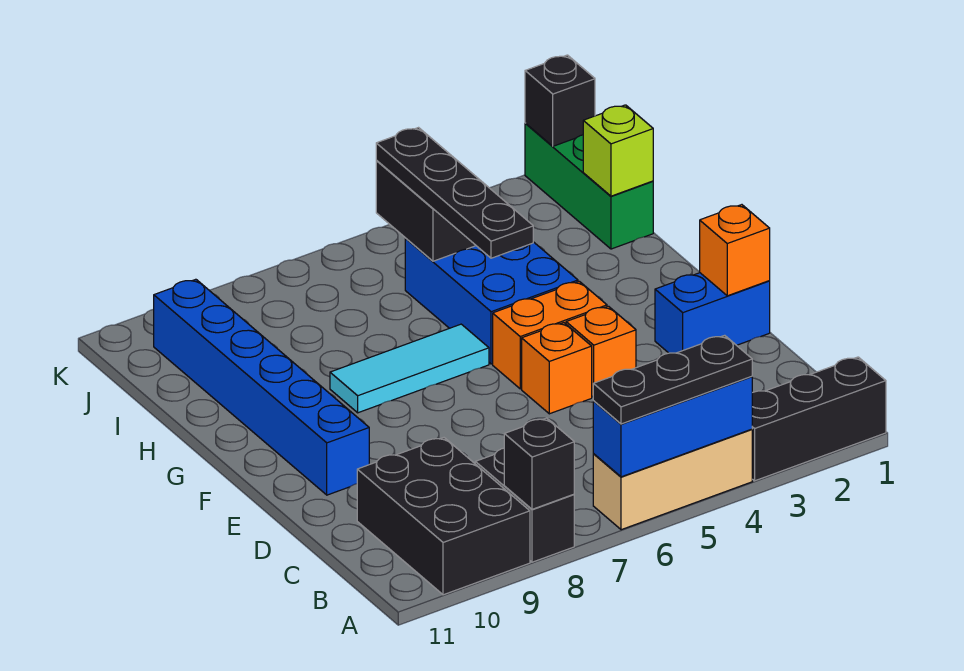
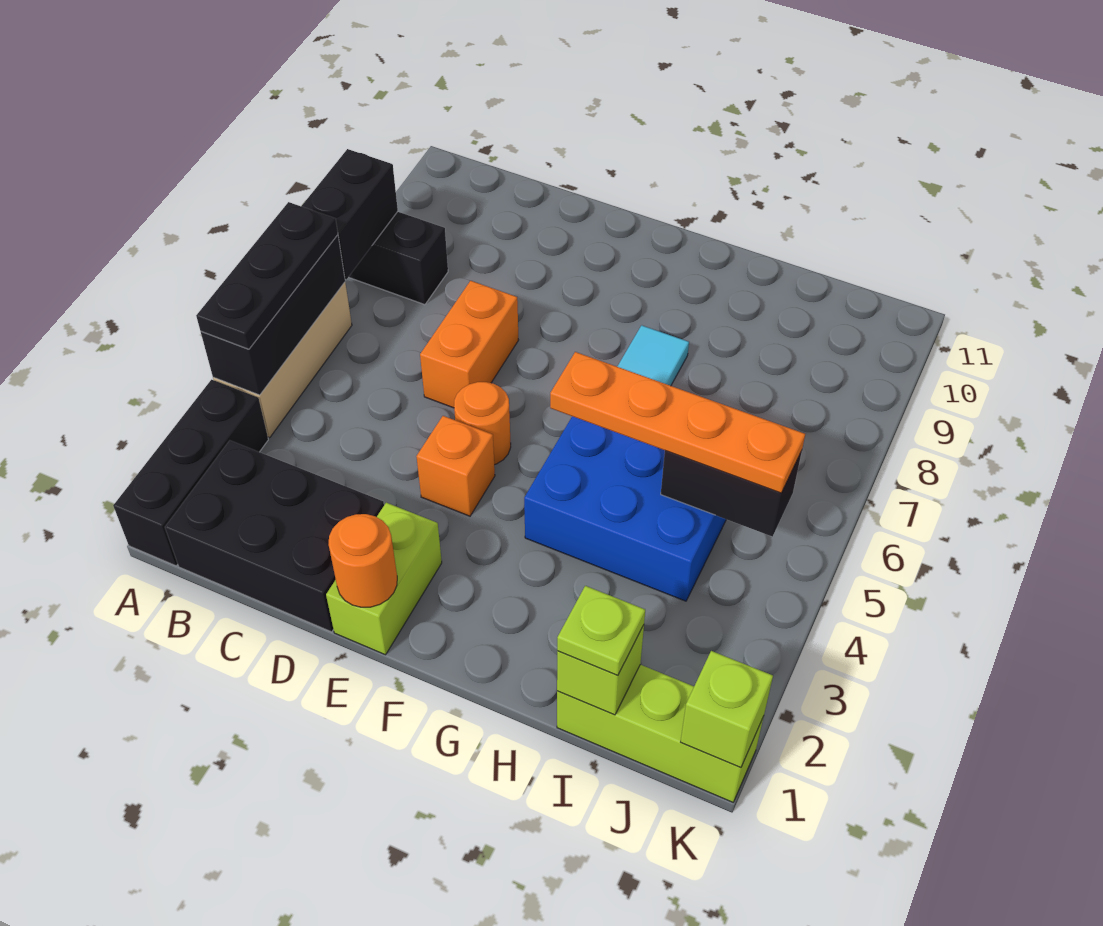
blue 1x3 brick [593,376,752,477] -> black 1x3 brick [201,235,345,395]
black 1x1 brick [504,418,574,509] -> black 1x2 brick [301,149,398,279]
black 2x3 brick [357,438,530,595] -> black 2x3 brick moved to [165,441,384,632]
blue 1x2 brick [655,273,770,353] -> lime 1x2 brick [326,503,442,655]
orange 1x1 brick [700,205,770,296] -> orange 1x1 round brick [329,514,397,607]
orange 1x1 brick [522,323,592,414] -> orange 1x1 round brick [454,382,511,465]
blue 1x6 brick [154,279,369,495] -> none
orange 1x2 brick [493,281,607,389] -> orange 1x2 brick moved to [420,281,518,408]
black 1x4 plate [376,128,533,258] -> orange 1x4 plate [550,352,805,493]
green 1x3 brick [525,123,653,249] -> lime 1x3 brick [557,664,763,802]
none -> lime 1x1 plate [557,586,645,675]
black 1x1 brick [525,55,595,146] -> lime 1x1 brick [681,651,773,768]

